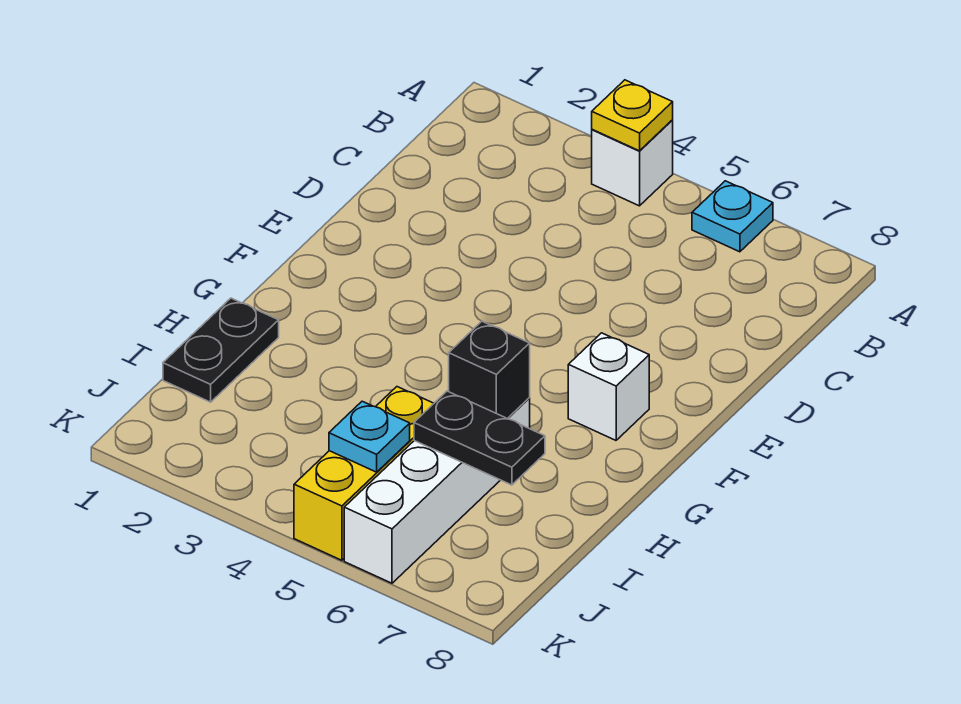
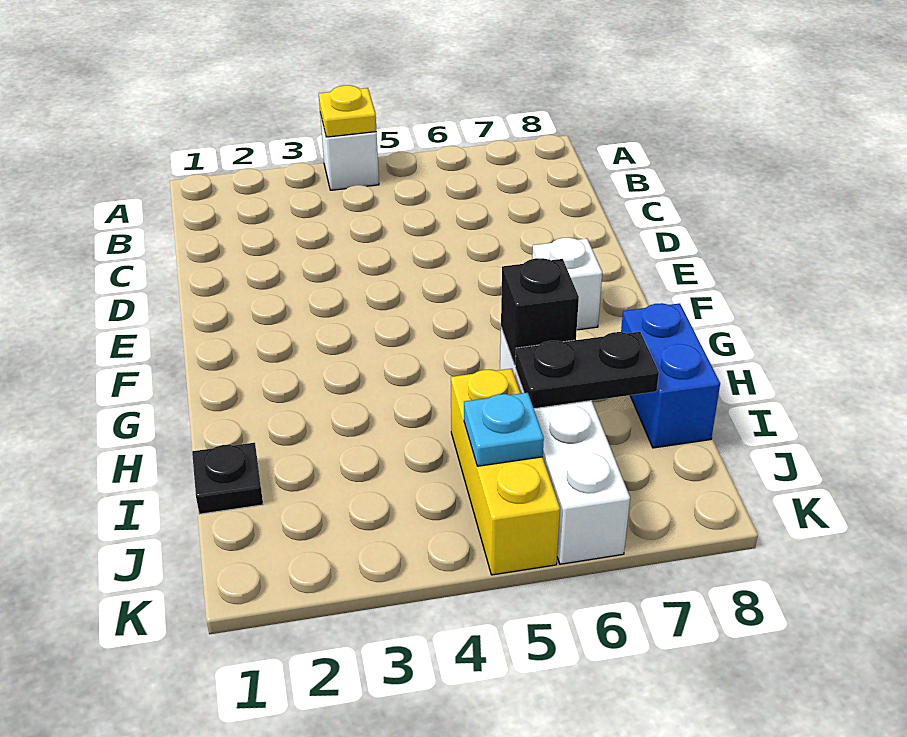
cyan 1x1 plate [692,181,773,252] -> none
black 1x2 plate [163,298,279,402] -> black 1x1 plate [192,443,263,514]
none -> blue 1x2 brick [621,303,720,448]

